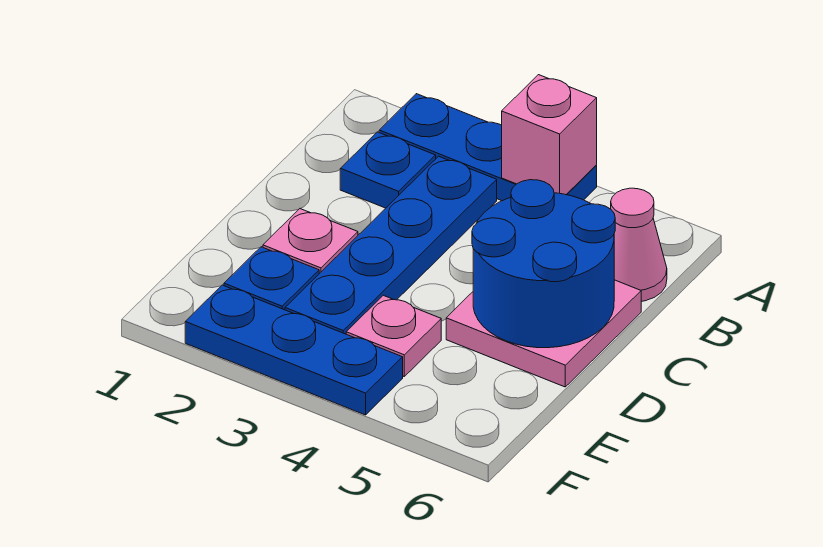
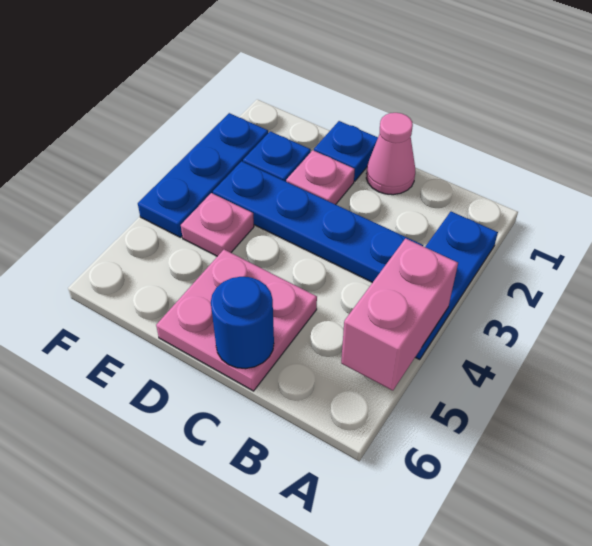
pink 1x1 brick [502,75,597,195] -> pink 1x2 brick [341,238,458,391]
blue 1x1 plate [340,132,436,208] -> blue 1x1 plate moved to [314,121,378,181]
pink 1x1 cone [611,188,667,301] -> pink 1x1 cone moved to [366,113,415,195]
blue 2x2 round brick [472,180,615,348] -> blue 1x1 round brick [211,277,274,369]

